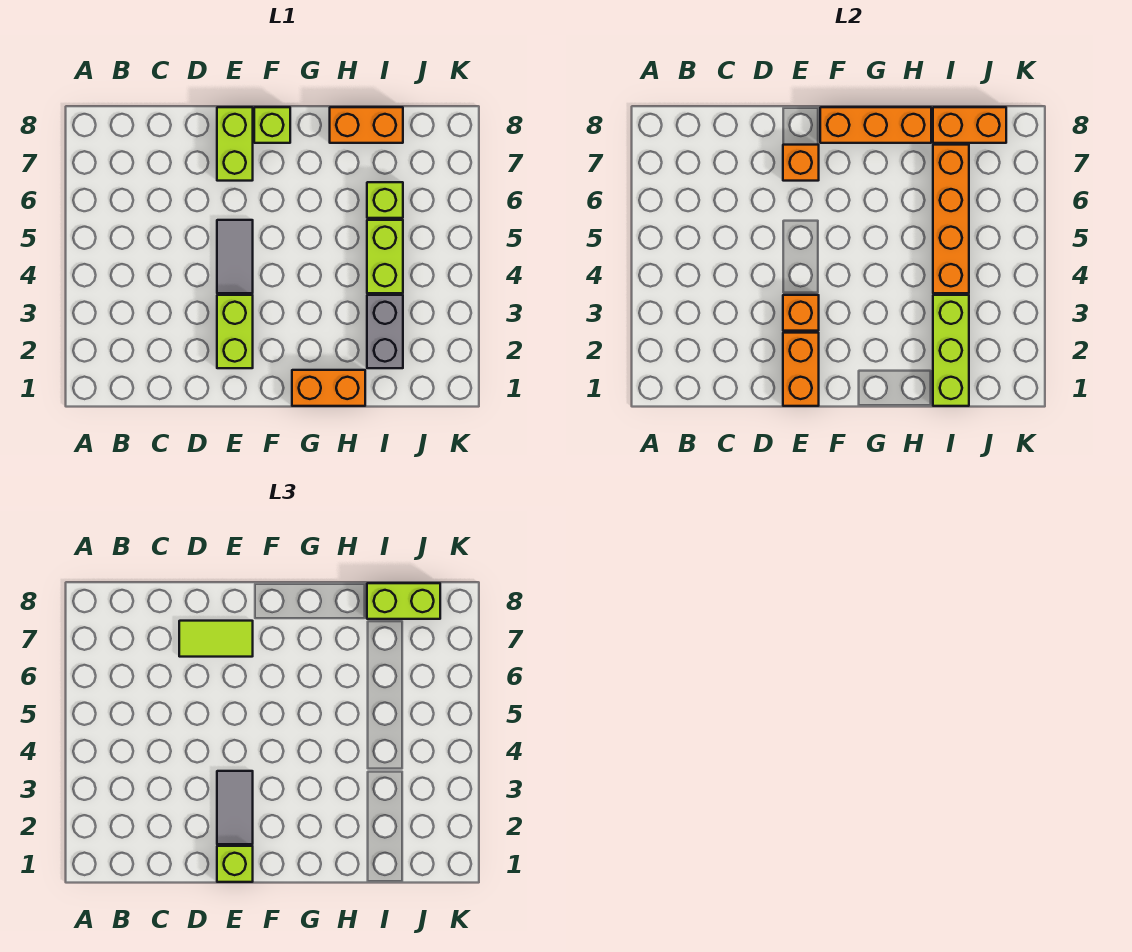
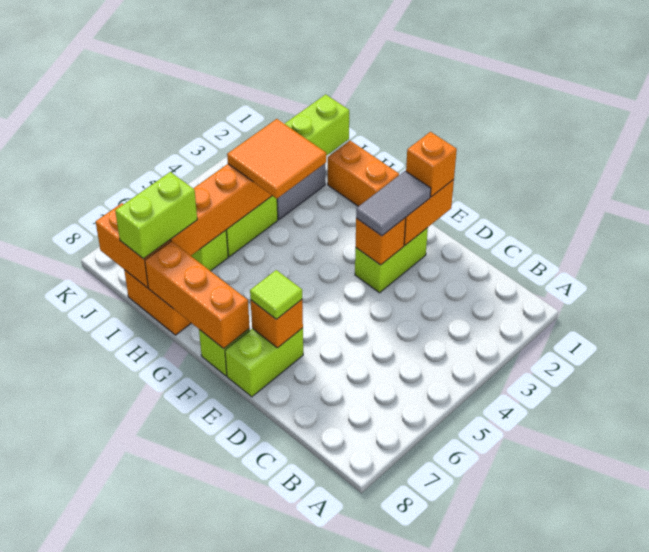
lime 1x2 tile [179,621,253,657] -> lime 1x1 tile [250,270,302,319]
lime 1x1 brick [217,846,253,882] -> orange 1x1 brick [406,132,457,197]
grey 1x2 tile [217,220,253,293] -> none
none -> orange 2x2 tile [227,119,326,199]
lime 1x2 brick [367,583,440,619] -> lime 1x2 brick turned to [115,172,197,259]

